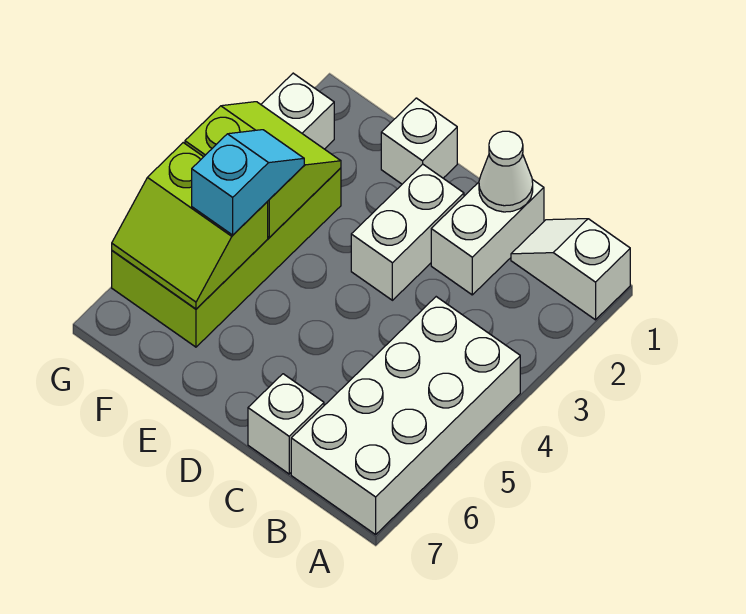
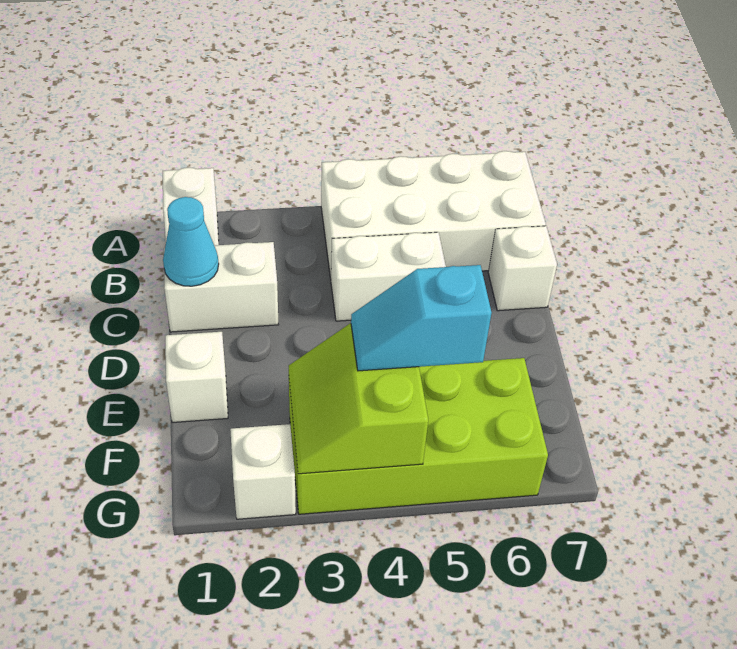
white 1x1 cone [479,131,533,212] -> cyan 1x1 cone [163,197,219,286]
white 1x2 brick [351,164,464,300] -> white 1x2 brick moved to [331,232,446,321]
lime 2x2 slope [112,143,268,309] -> none

